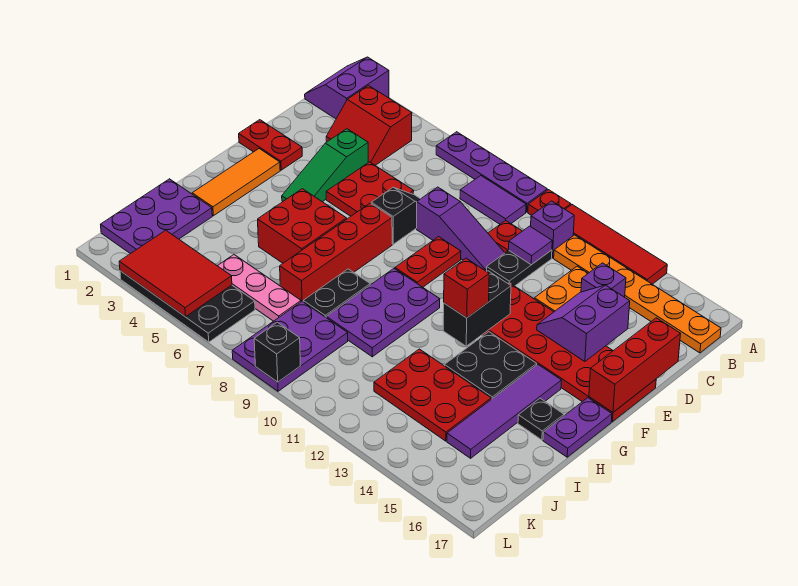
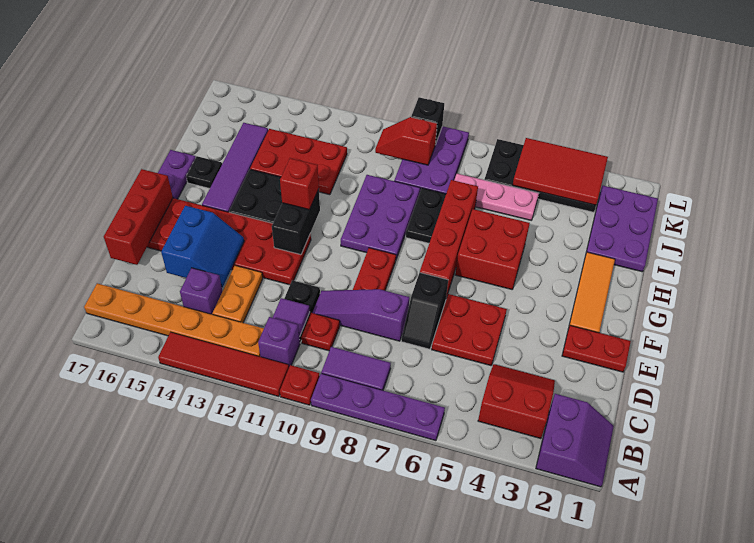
green 1x3 slope [282,129,368,202] -> none
purple 2x2 slope [537,285,630,361] -> blue 2x2 slope [161,206,244,287]
none -> red 1x2 slope [375,117,437,165]

